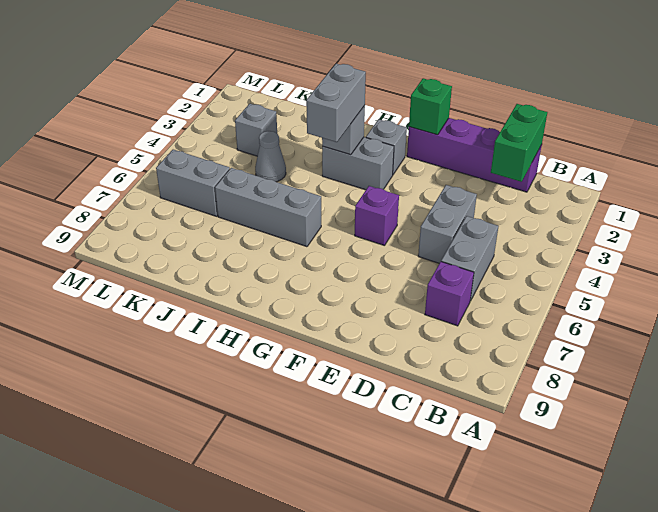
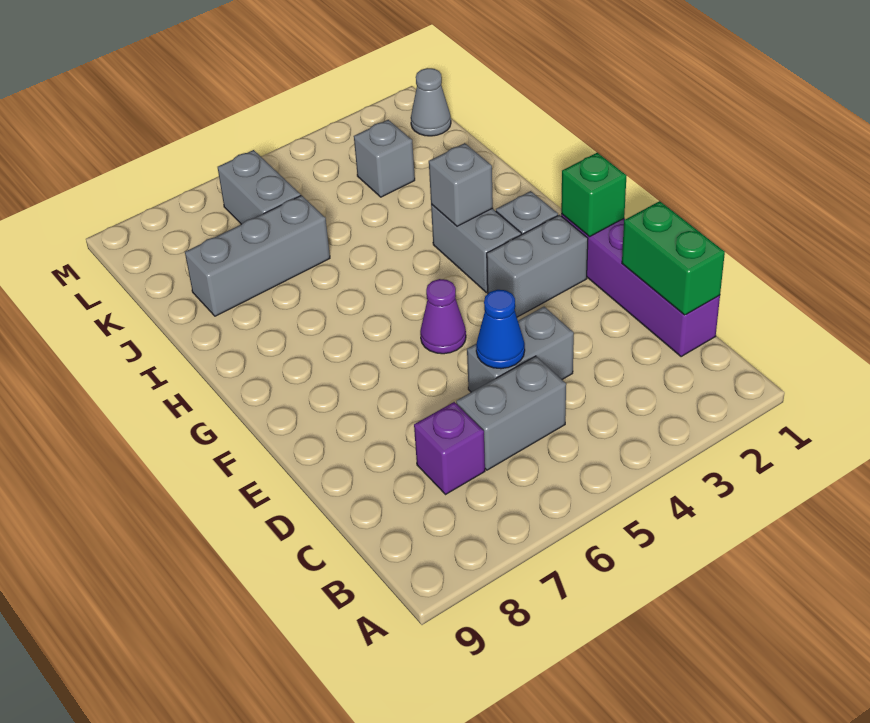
green 1x2 brick [491,104,547,182] -> green 1x2 brick turned to [622,201,725,315]
none -> blue 1x1 cone [476,290,525,369]
purple 1x1 brick [355,186,399,246] -> purple 1x1 cone [420,279,466,354]
grey 1x2 brick [306,64,366,142] -> grey 1x2 brick moved to [487,215,588,317]
grey 1x3 brick [215,168,321,247] -> grey 1x3 brick turned to [185,195,330,316]
grey 1x1 cone [255,131,286,182] -> grey 1x1 cone moved to [411,68,451,136]

